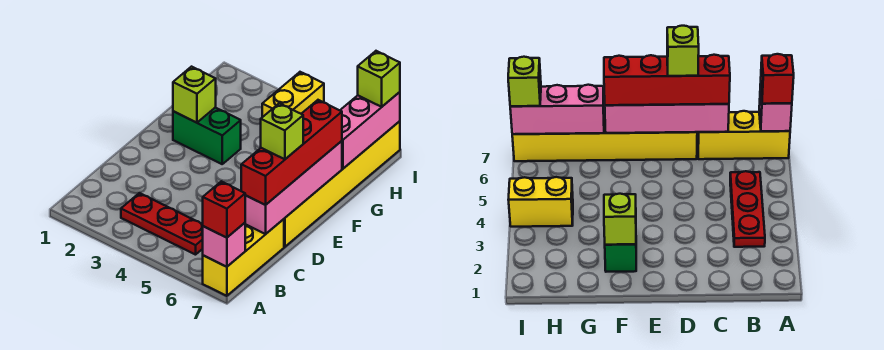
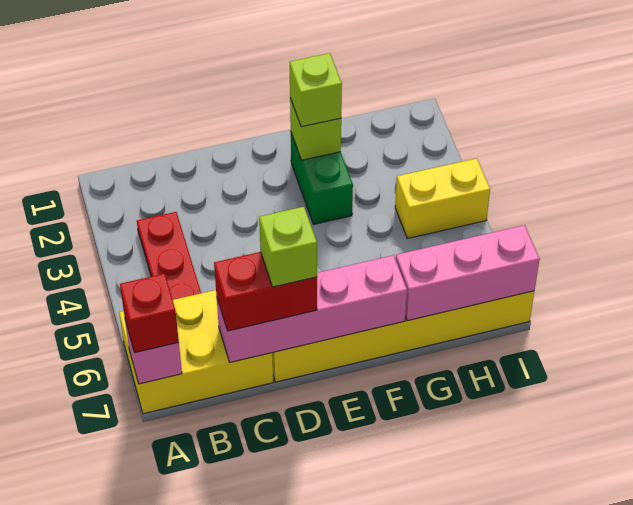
yellow 1x3 brick [203,219,284,296] -> yellow 2x3 brick [119,290,273,414]
red 1x4 brick [241,100,342,205] -> red 1x2 brick [214,252,317,331]
lime 1x1 brick [358,51,400,107] -> lime 1x1 brick moved to [290,53,342,127]

